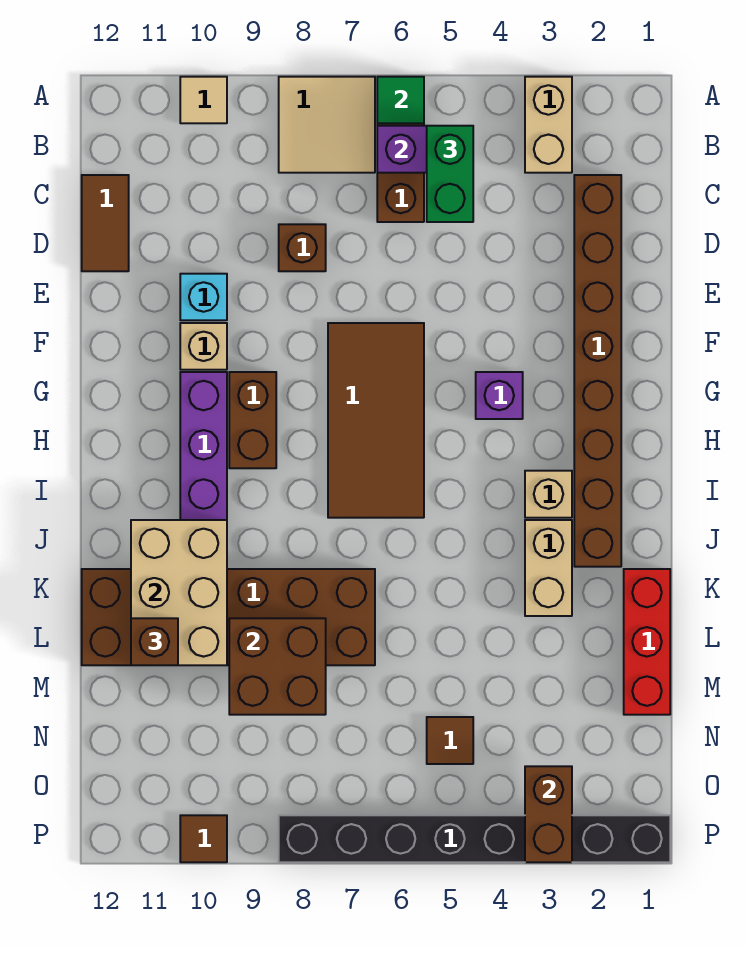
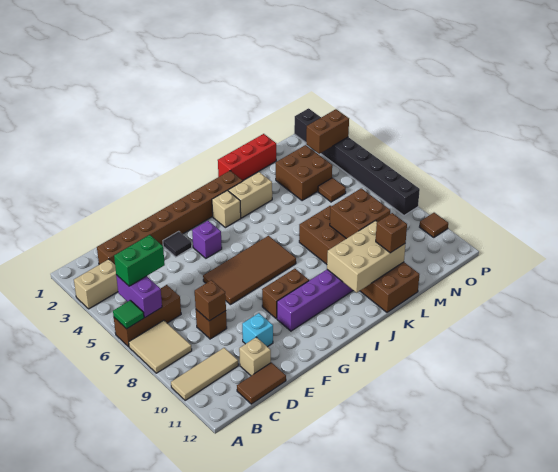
tan 1x1 tile [180,77,227,123] -> tan 1x3 tile [171,348,238,401]
none -> brown 1x1 brick [195,280,226,321]
none -> black 1x1 tile [163,231,192,257]
tan 1x1 brick [180,323,227,370] -> tan 1x1 brick moved to [239,337,271,376]
none -> brown 2x2 brick [276,145,332,201]

